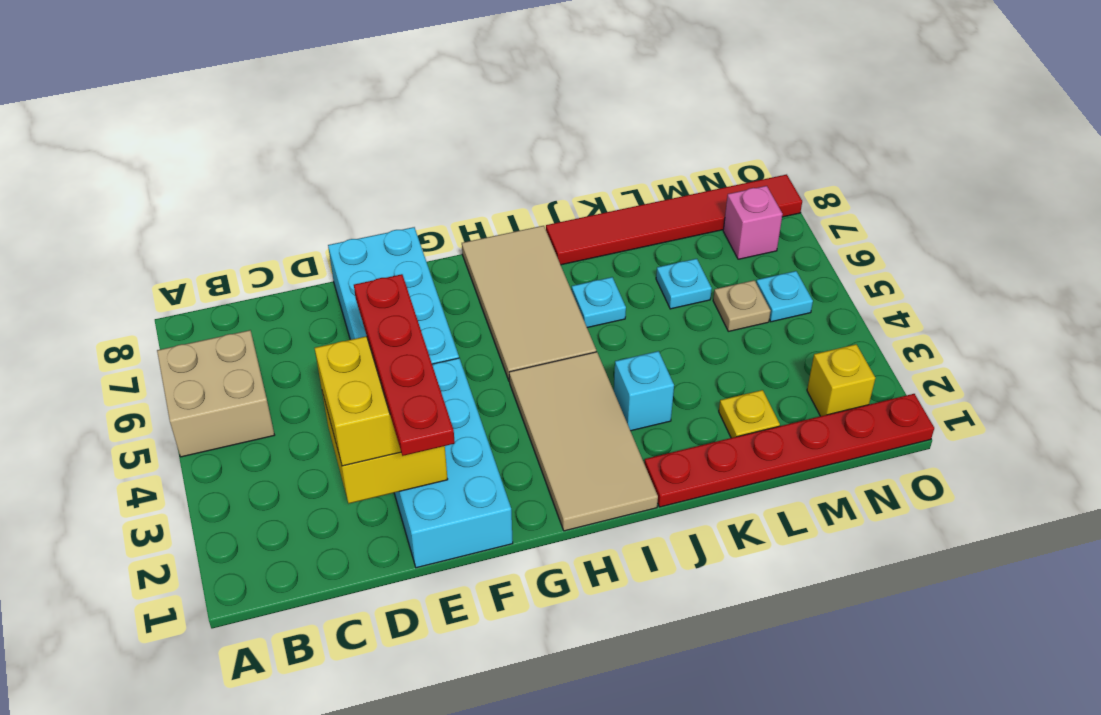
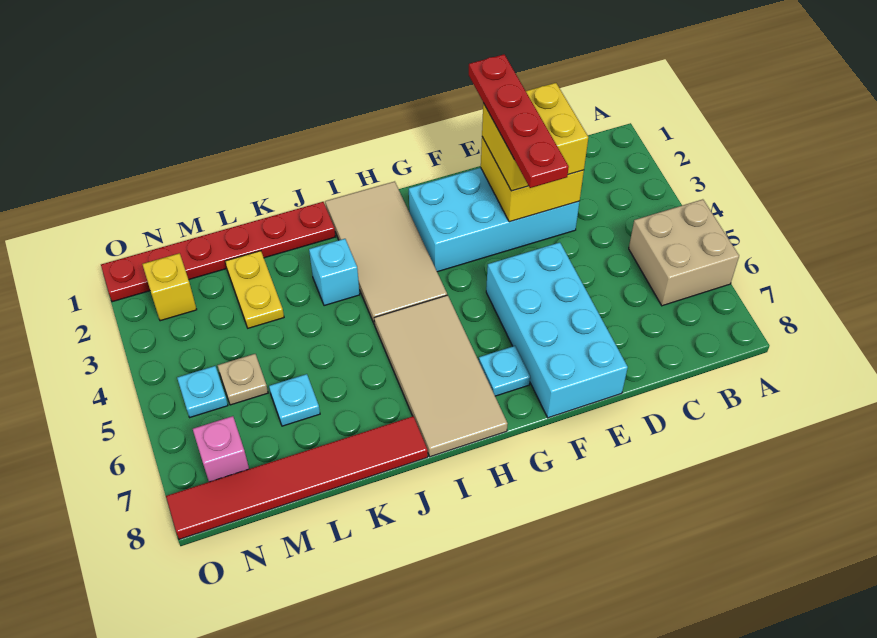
cyan 2x4 brick [394,358,513,568] -> cyan 2x4 brick turned to [408,168,579,272]
cyan 1x1 plate [572,277,626,328] -> cyan 1x1 plate moved to [479,346,530,396]
yellow 1x1 plate [719,390,780,438] -> yellow 1x2 plate [225,251,284,328]

